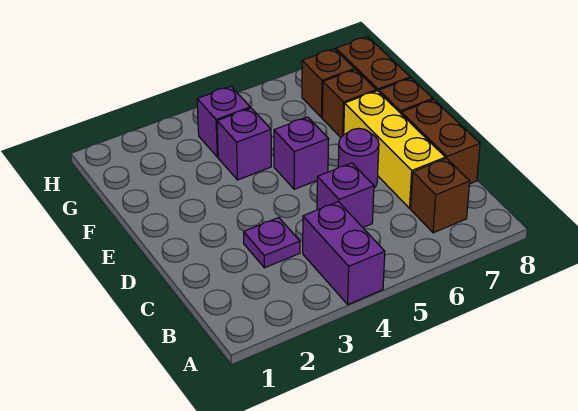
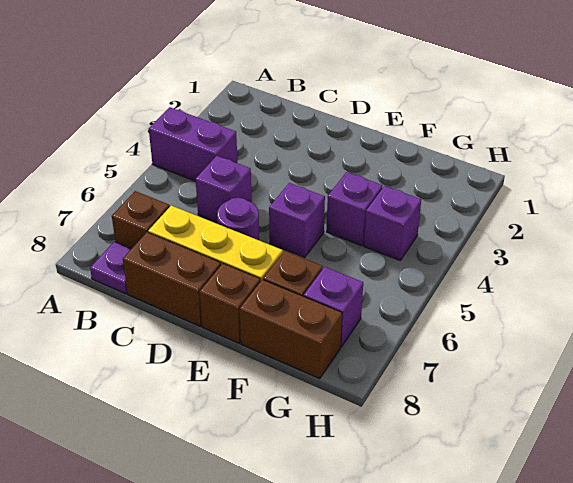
purple 1x1 plate [244,218,300,268] -> purple 1x1 plate moved to [90,242,131,294]
brown 1x1 brick [302,49,355,118] -> purple 1x1 brick [304,267,363,347]

